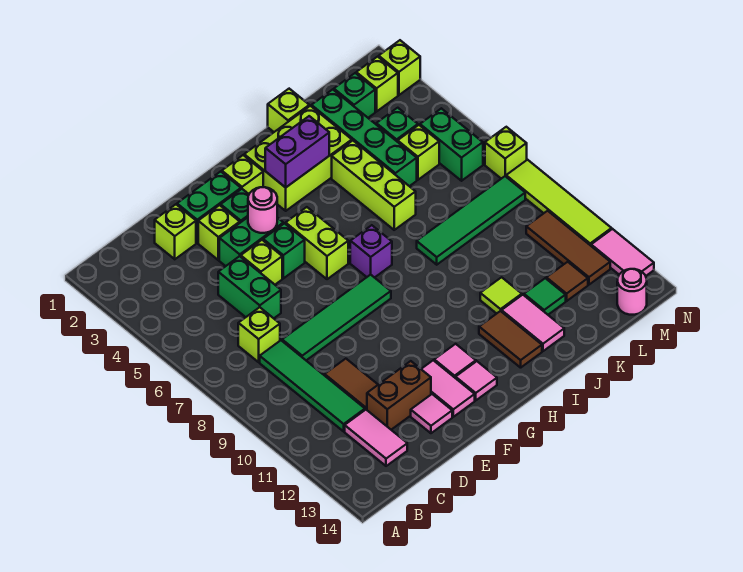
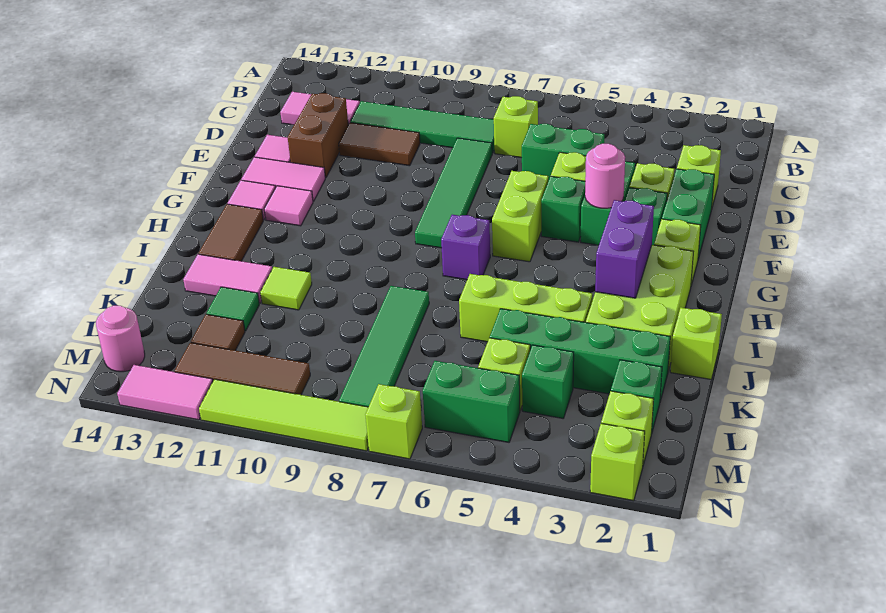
lime 1x2 brick [286,207,348,279] -> lime 1x2 brick turned to [492,171,548,262]
brown 1x2 tile [479,311,542,368] -> brown 1x2 tile turned to [199,204,263,261]

